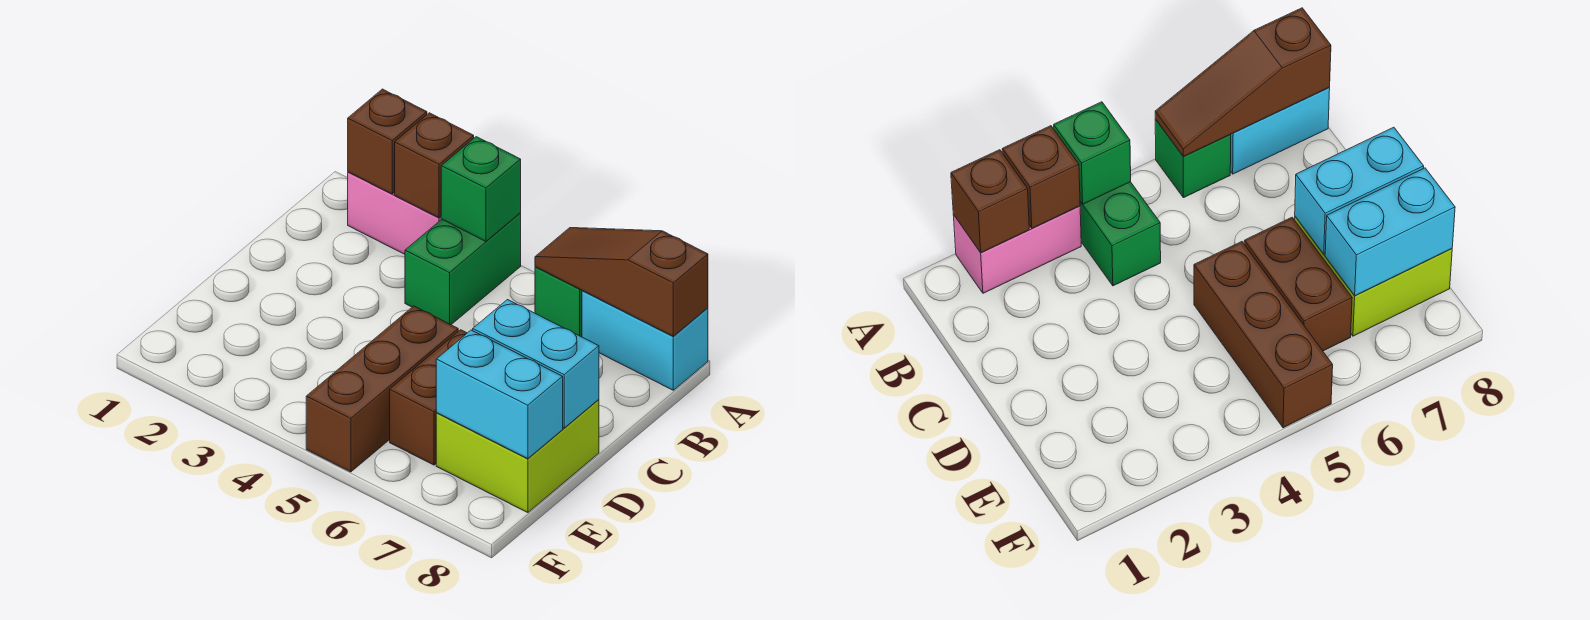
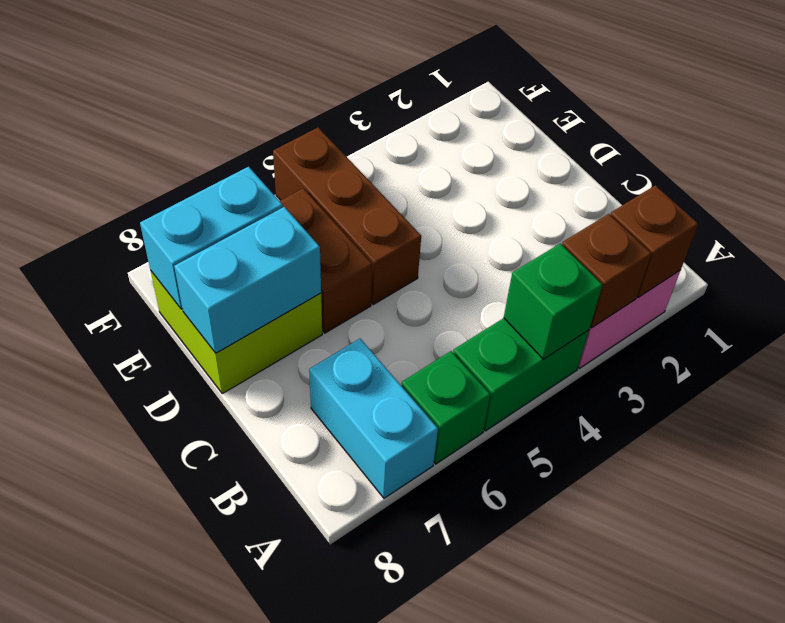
green 1x2 brick [405,213,521,325] -> green 1x2 brick turned to [453,318,589,431]
brown 1x3 slope [535,228,708,336] -> none
cyan 1x2 brick [582,291,708,390] -> cyan 1x2 brick turned to [309,339,438,498]

